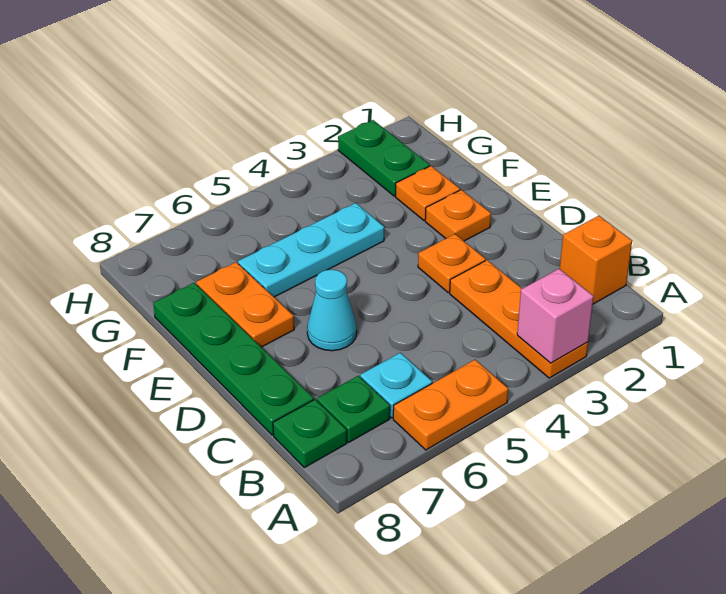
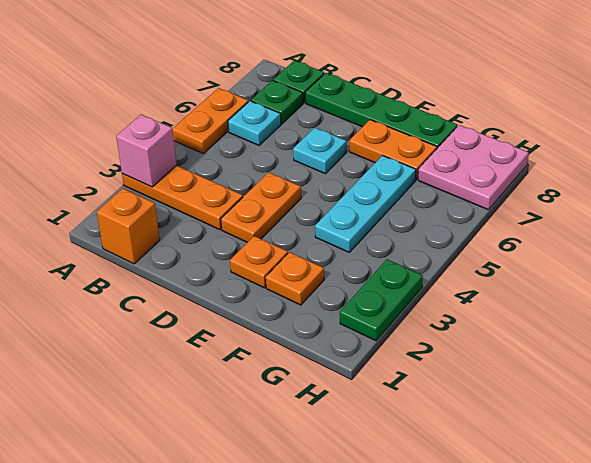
orange 1x1 plate [418,234,486,293] -> orange 1x2 plate [221,172,301,242]
cyan 1x1 cone [307,270,357,351] -> cyan 1x1 plate [293,128,347,174]
green 1x2 plate [338,120,430,196] -> green 1x2 plate turned to [340,259,423,341]
none -> pink 2x2 plate [418,125,529,210]

